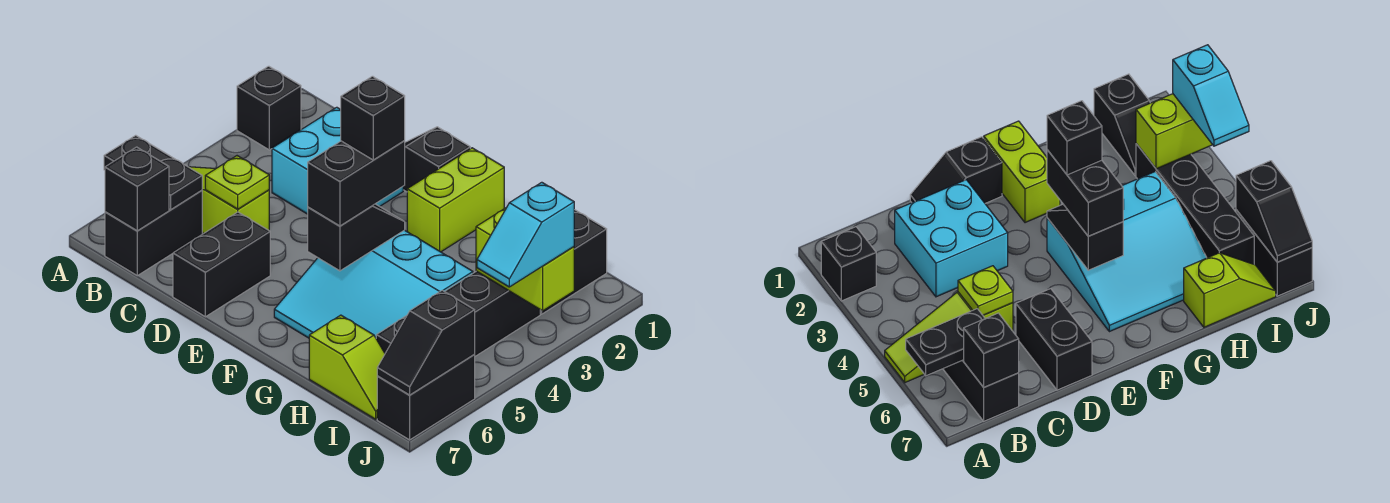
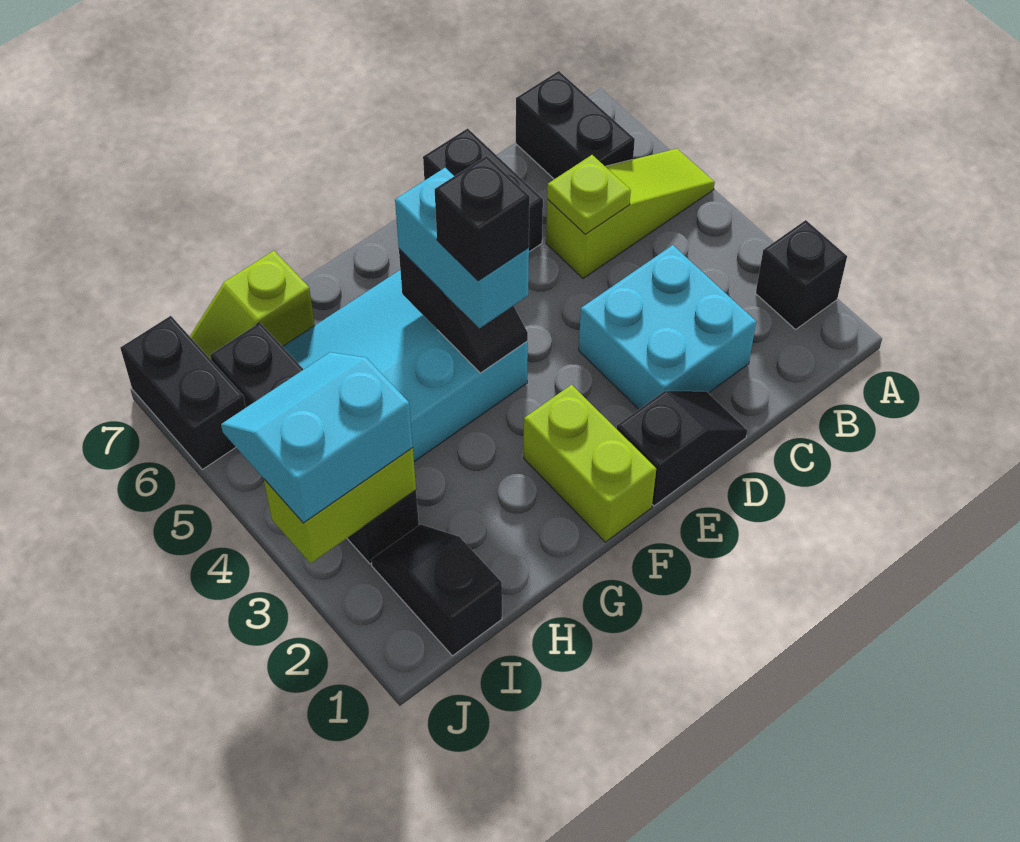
black 1x2 plate [104,135,202,210] -> none
black 1x1 brick [105,147,169,231] -> none
black 1x2 brick [308,140,405,226] -> cyan 1x2 brick [395,168,529,328]
cyan 1x2 slope [477,182,574,287] -> cyan 2x2 slope [221,352,413,523]
black 1x2 slope [377,290,475,395] -> none

